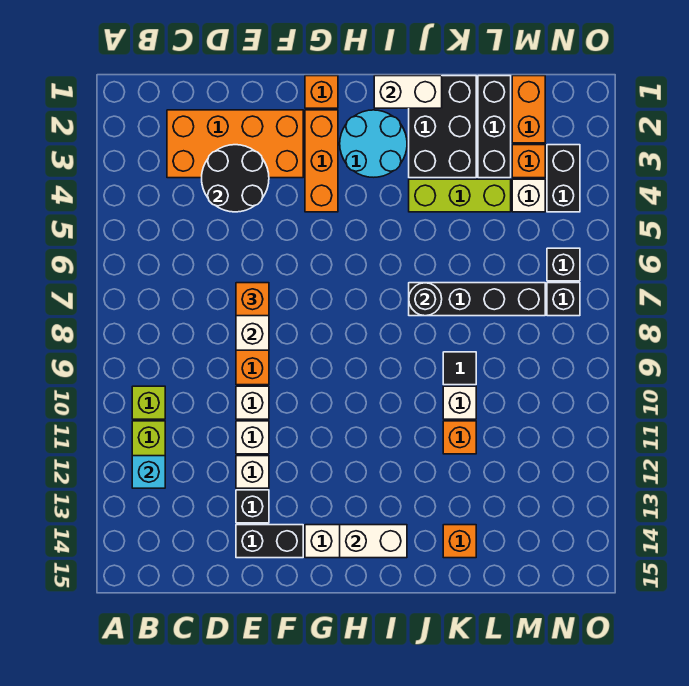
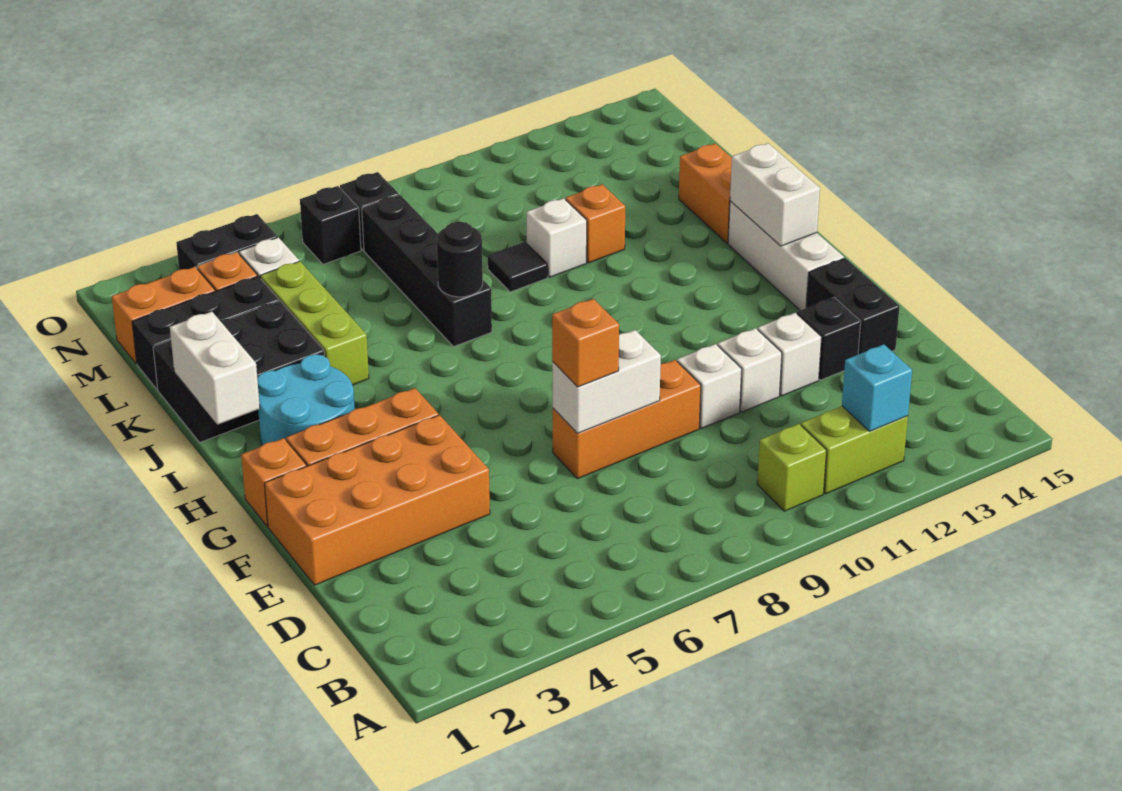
orange 2x4 brick [167,110,303,178] -> orange 2x4 brick turned to [265,415,490,585]
black 2x2 round brick [202,145,269,212] -> none
orange 1x1 brick [443,525,476,558] -> orange 1x2 brick [679,143,732,243]

